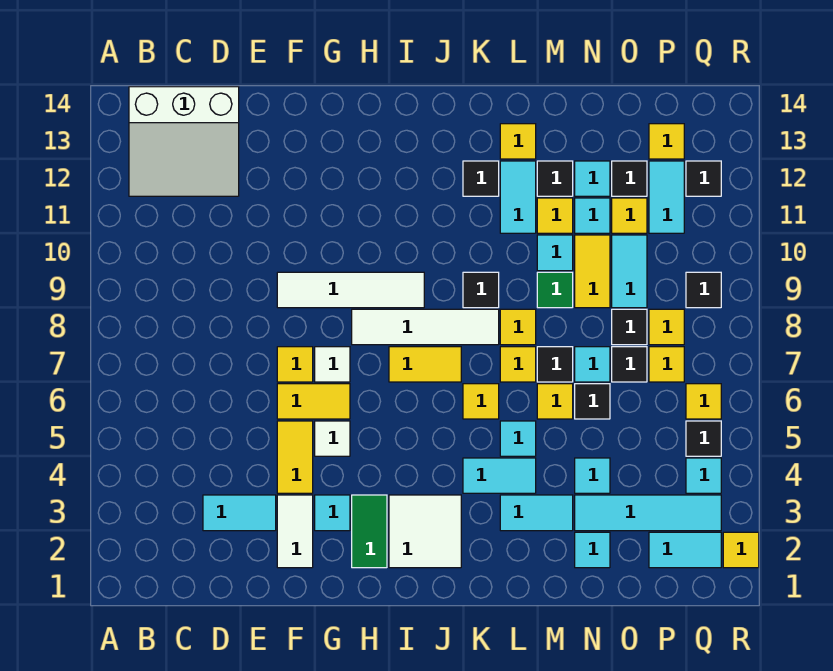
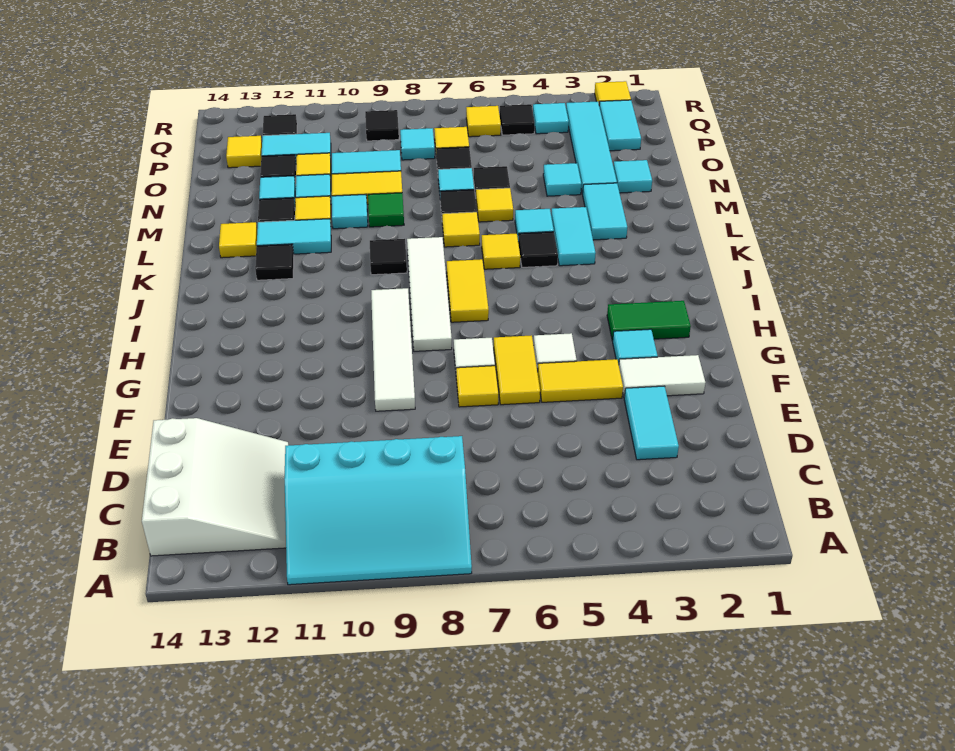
none -> cyan 3x4 slope [284,436,472,585]
white 2x2 tile [389,495,461,568] -> none
yellow 1x1 tile [500,309,536,345] -> none
black 1x1 tile [612,309,647,345] -> black 1x1 tile moved to [518,232,558,267]
yellow 1x1 tile [649,309,684,345] -> cyan 1x1 tile [400,128,435,160]

